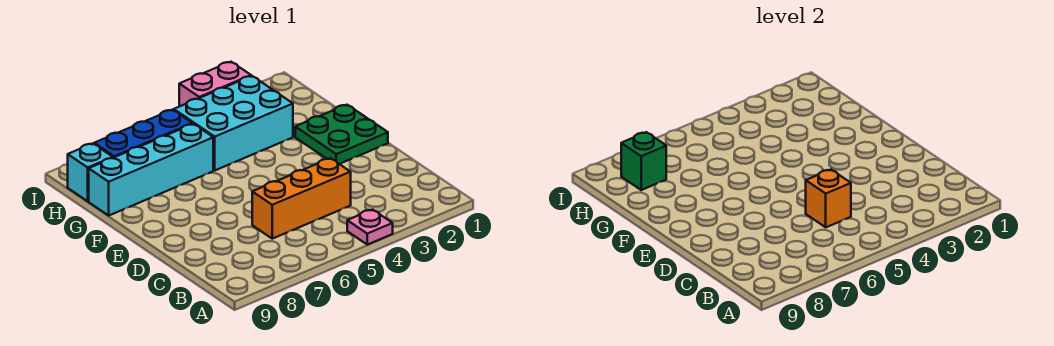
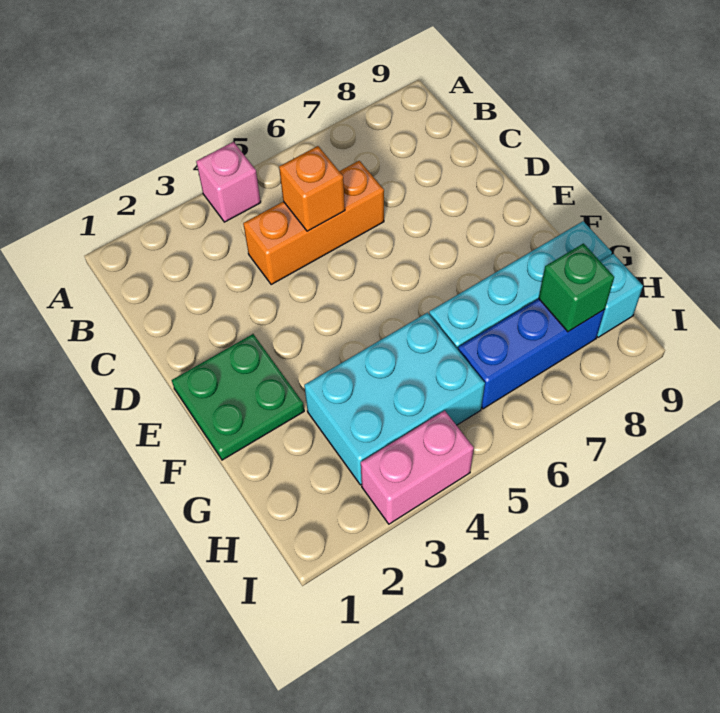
pink 1x1 plate [347,210,393,245] -> pink 1x1 brick [196,142,261,222]

